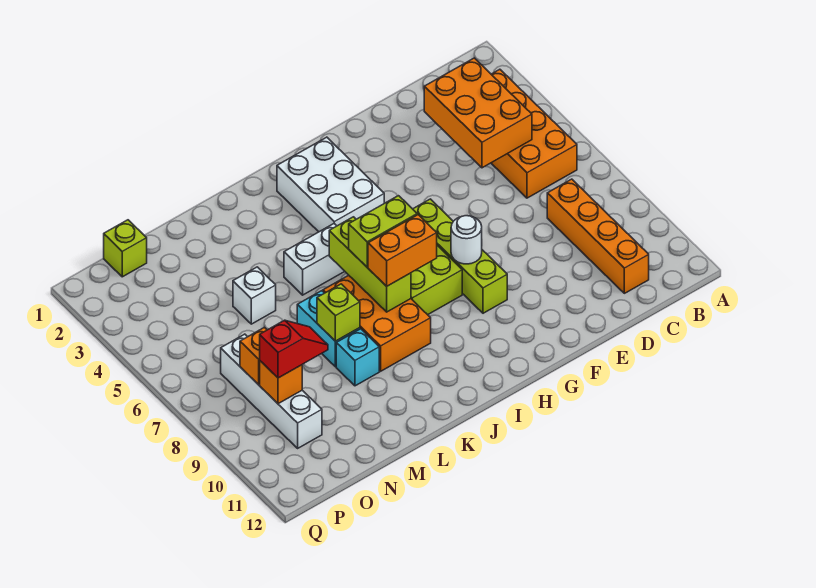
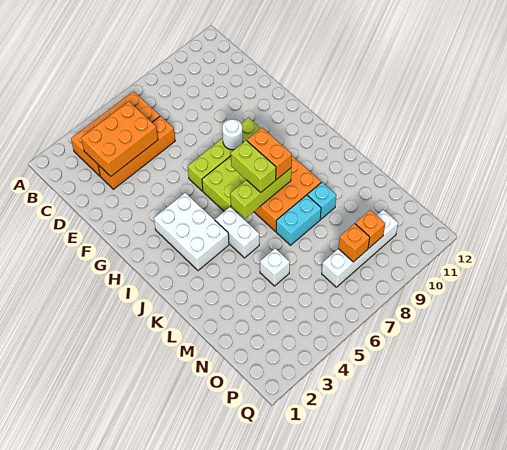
orange 1x4 brick [547,179,649,293] -> orange 1x4 brick moved to [98,116,175,189]
white 2x3 brick [277,137,384,232] -> white 2x3 brick turned to [154,193,229,270]
lime 1x1 brick [317,284,360,341] -> none
red 1x2 slope [260,320,328,378] -> none
lime 1x1 brick [104,220,147,277] -> none

